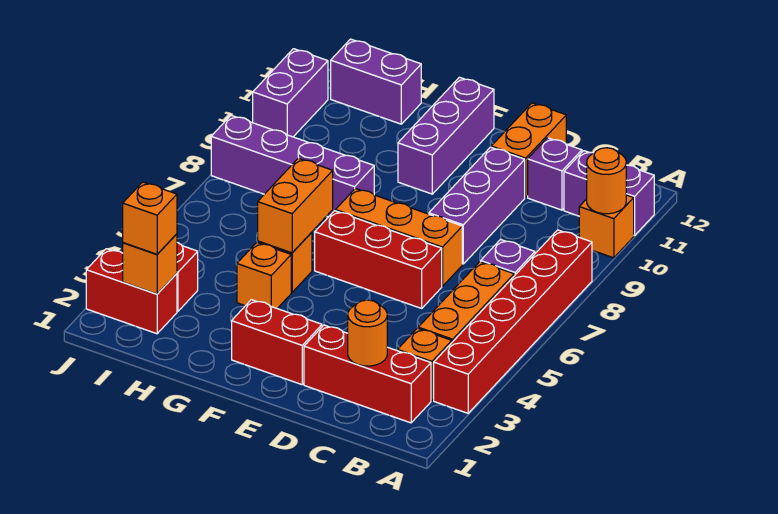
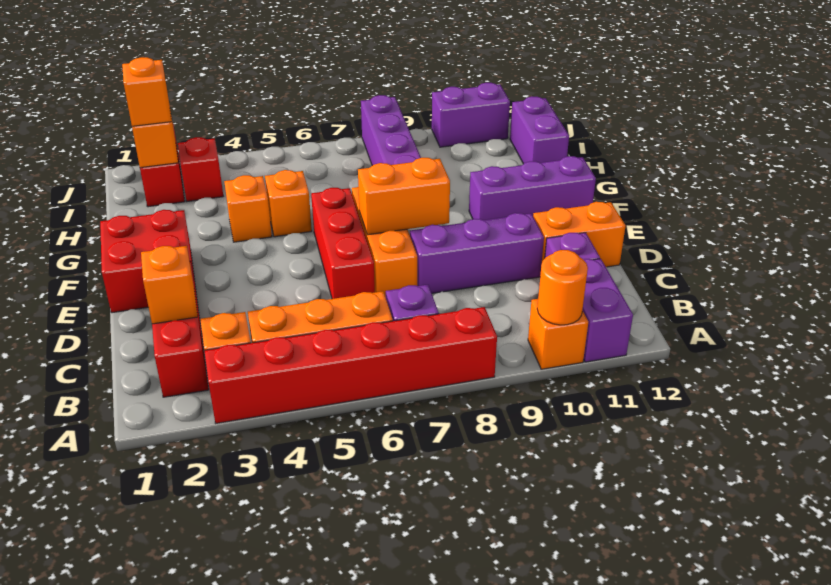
orange 1x1 round brick [348,300,387,366] -> orange 1x1 brick [141,246,198,324]
red 1x2 brick [232,300,322,385] -> red 2x2 brick [100,210,196,313]
orange 1x2 brick [258,158,333,253] -> orange 1x2 brick moved to [358,158,450,235]

